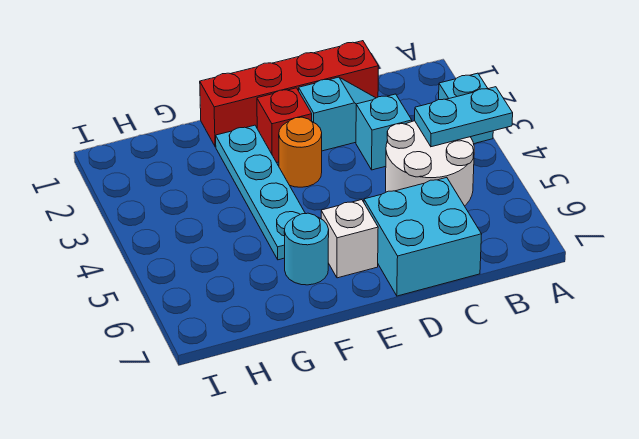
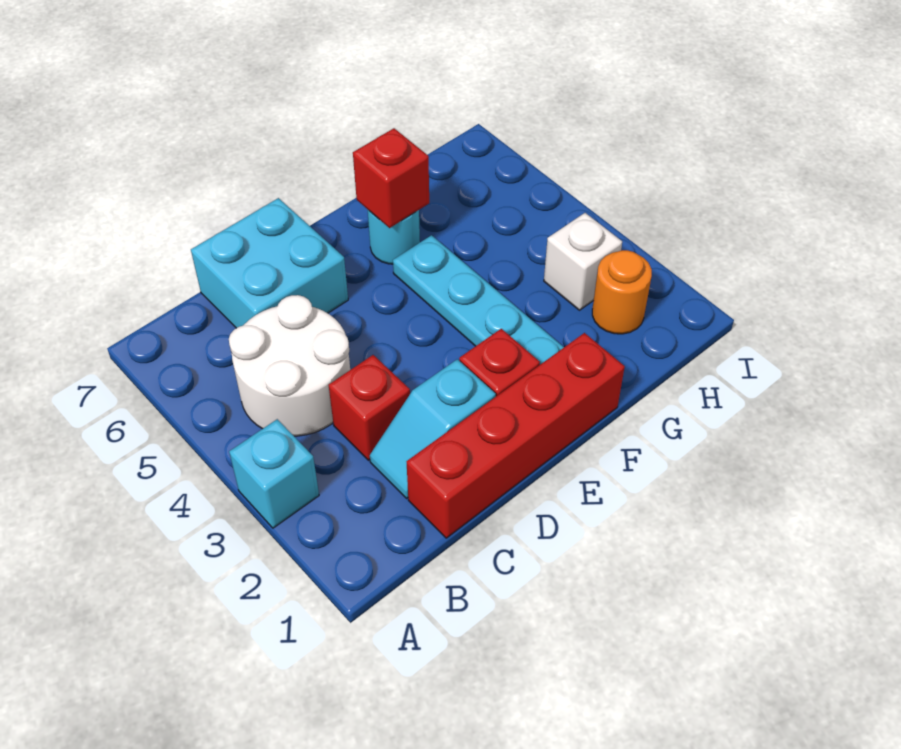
cyan 1x2 plate [415,87,513,147] -> none
cyan 1x1 brick [356,94,412,170] -> red 1x1 brick [329,355,410,460]
orange 1x1 round brick [279,117,322,187] -> orange 1x1 round brick moved to [592,250,652,334]
white 1x1 brick [321,200,378,278] -> white 1x1 brick moved to [544,213,622,310]
none -> red 1x1 brick [353,128,429,228]

